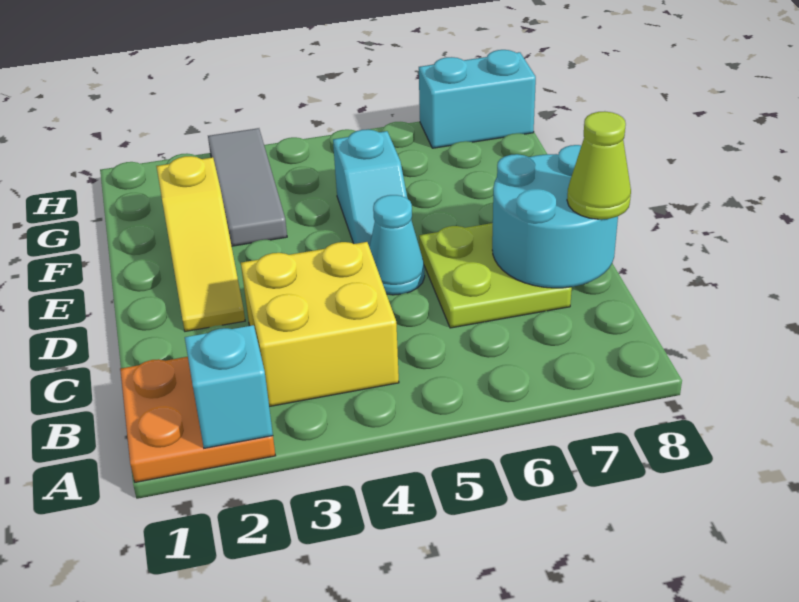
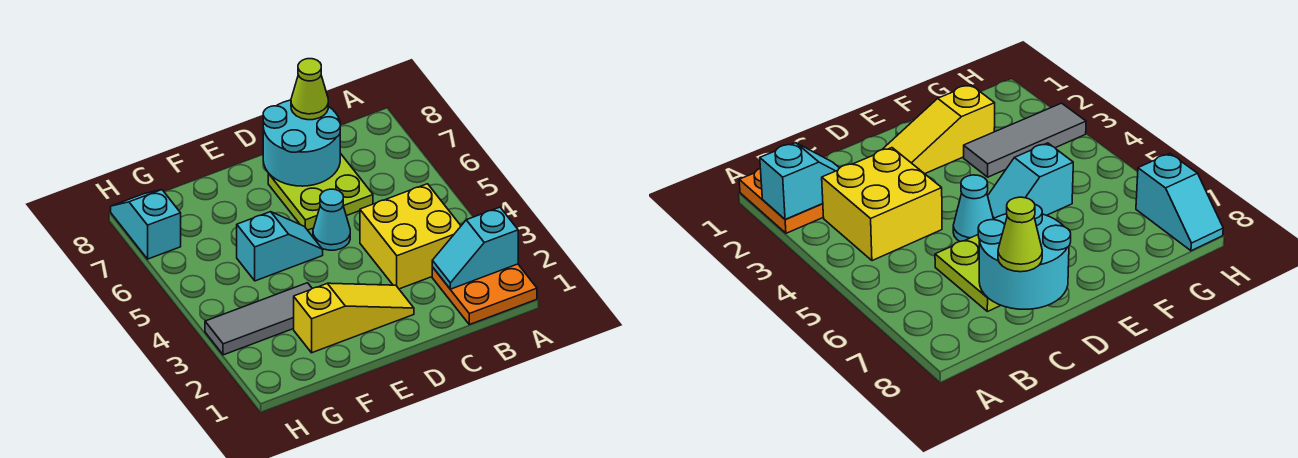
cyan 1x2 brick [419,50,536,148] -> cyan 1x2 slope [111,190,181,259]

